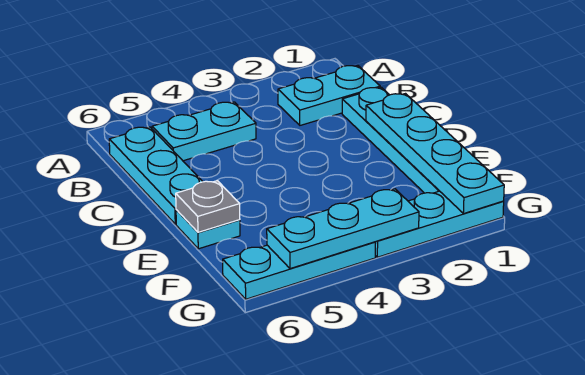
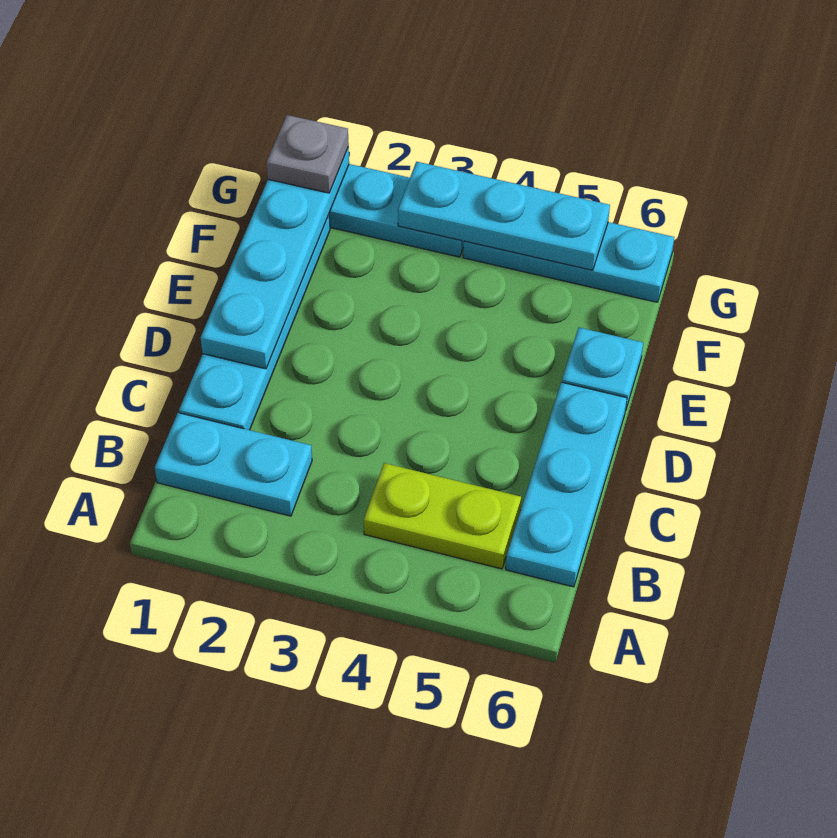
cyan 1x2 plate [152,102,256,161] -> lime 1x2 plate [364,463,521,569]
grey 1x1 plate [176,181,240,232] -> grey 1x1 plate moved to [266,115,349,193]

